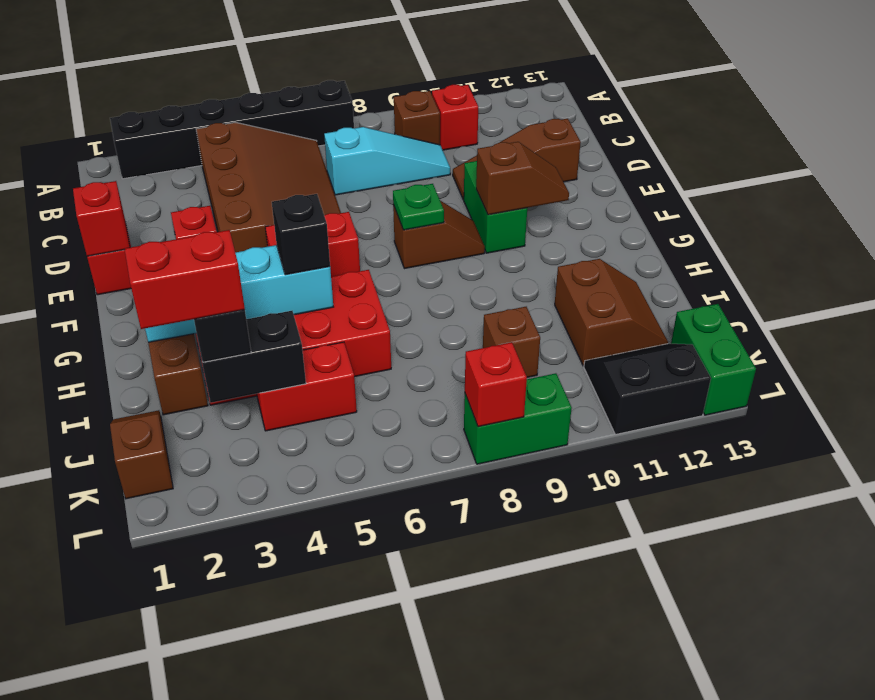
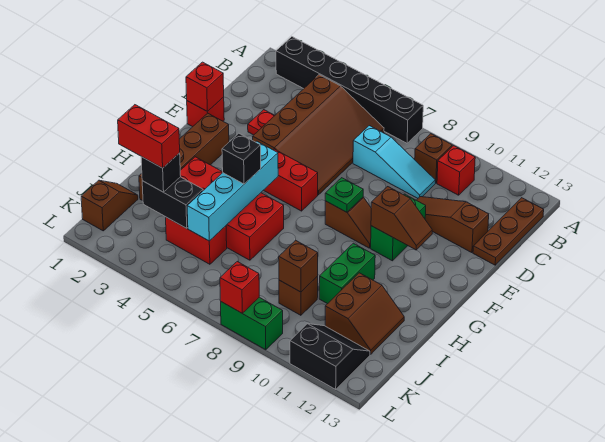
none -> brown 1x3 plate [473,198,544,265]
cyan 1x4 brick [145,245,333,342] -> cyan 1x4 brick turned to [187,141,278,241]
none -> brown 1x1 brick [279,240,318,292]
green 1x2 brick [671,304,756,415] -> green 1x2 brick moved to [319,243,375,304]

